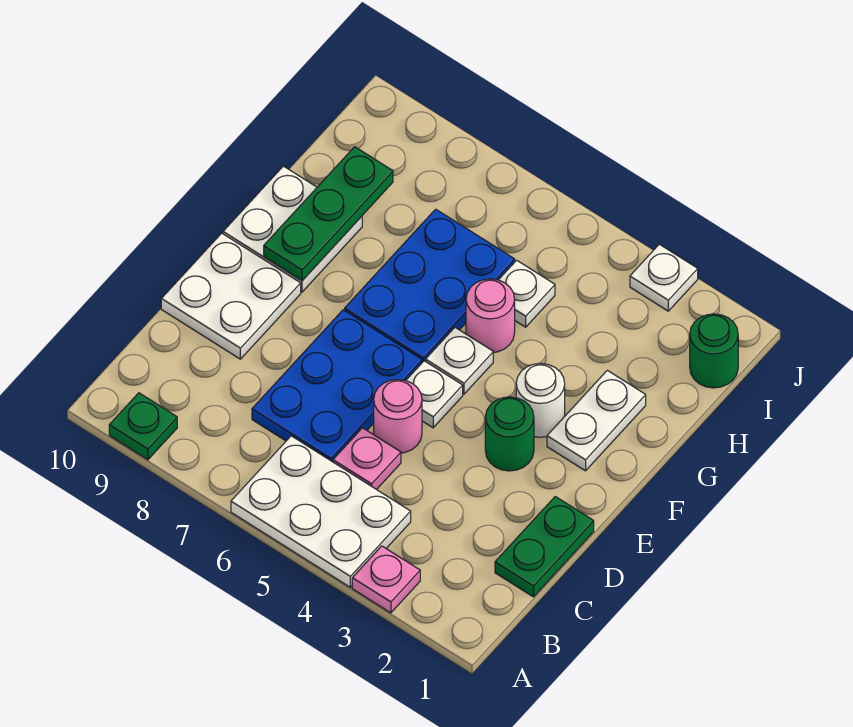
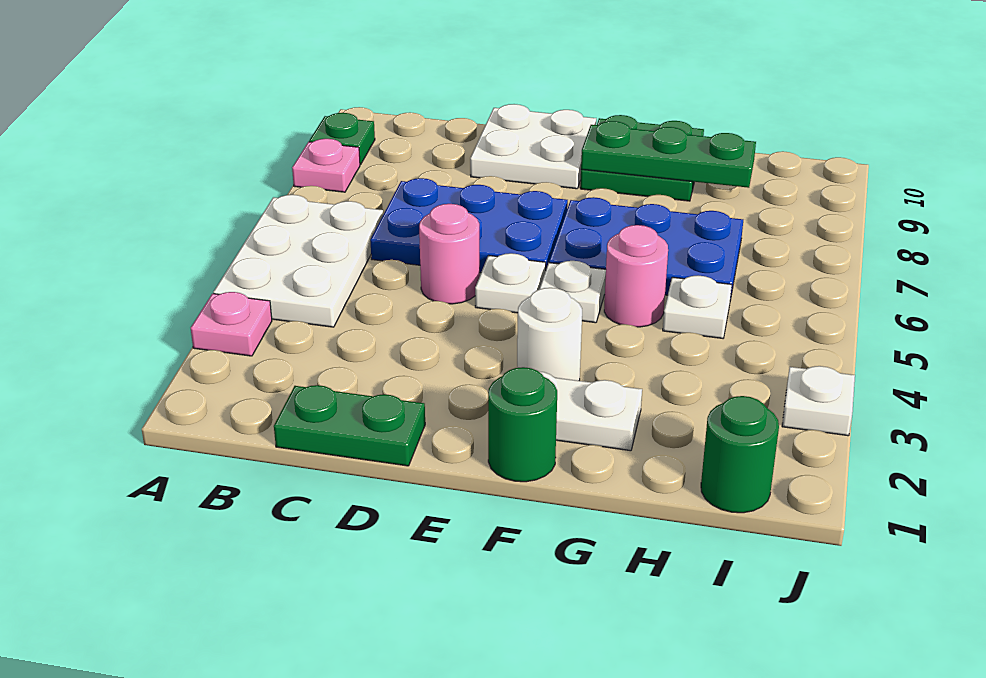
pink 1x1 plate [333,428,401,490] -> pink 1x1 plate moved to [292,139,360,192]
green 1x1 round brick [485,397,534,471] -> green 1x1 round brick moved to [488,367,557,482]
white 2x2 plate [223,166,362,292] -> green 2x2 plate [580,115,704,201]

